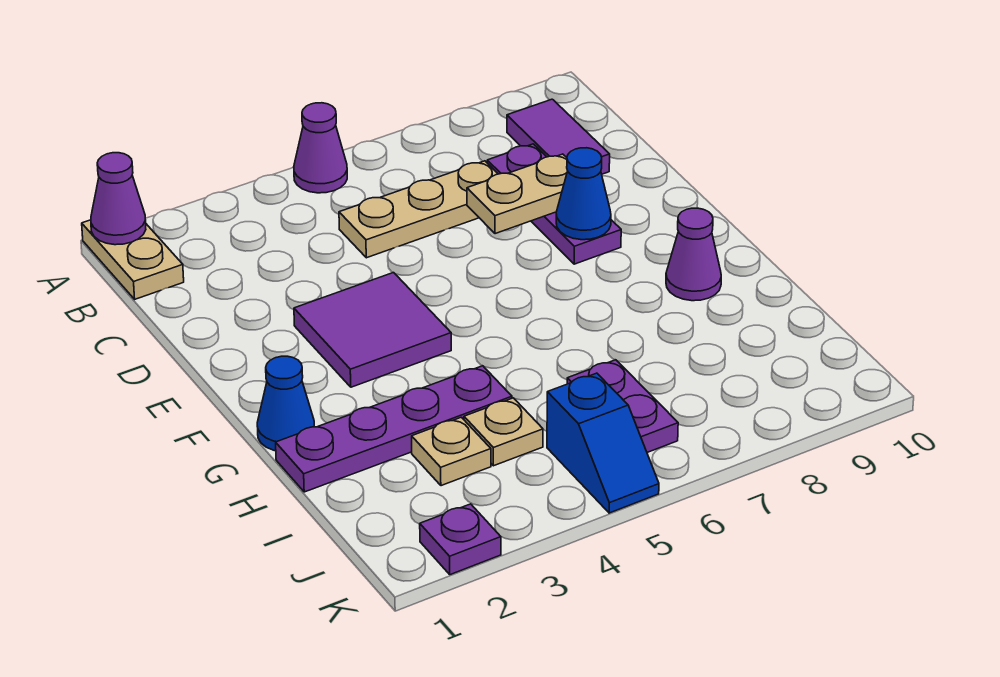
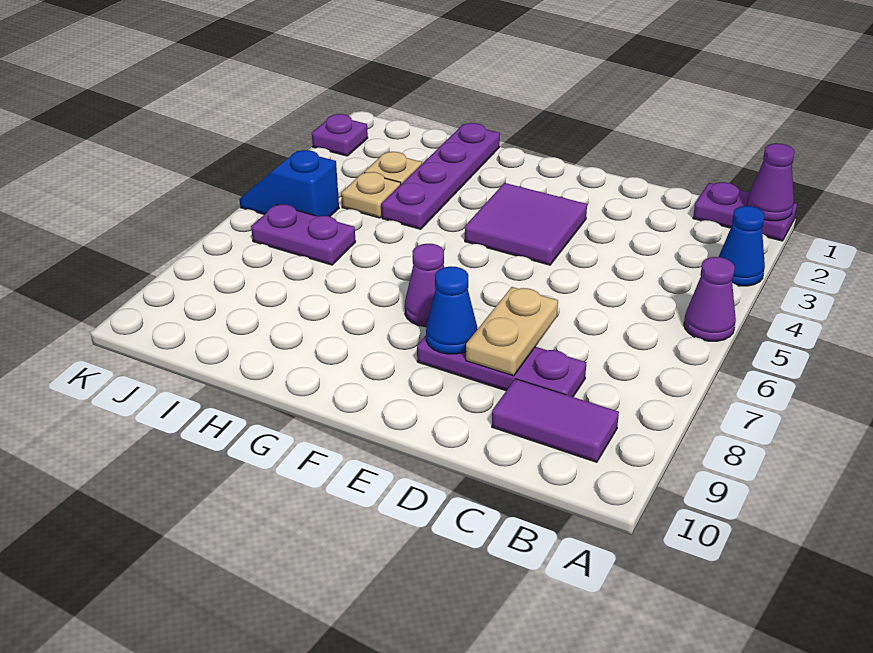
tan 1x2 plate [82,220,184,299] -> purple 1x2 plate [693,182,797,241]
tan 1x3 plate [339,161,498,258] -> none
blue 1x1 cone [257,356,314,451] -> blue 1x1 cone moved to [719,206,765,286]
purple 1x1 cone [666,208,721,301] -> purple 1x1 cone moved to [405,244,444,327]

